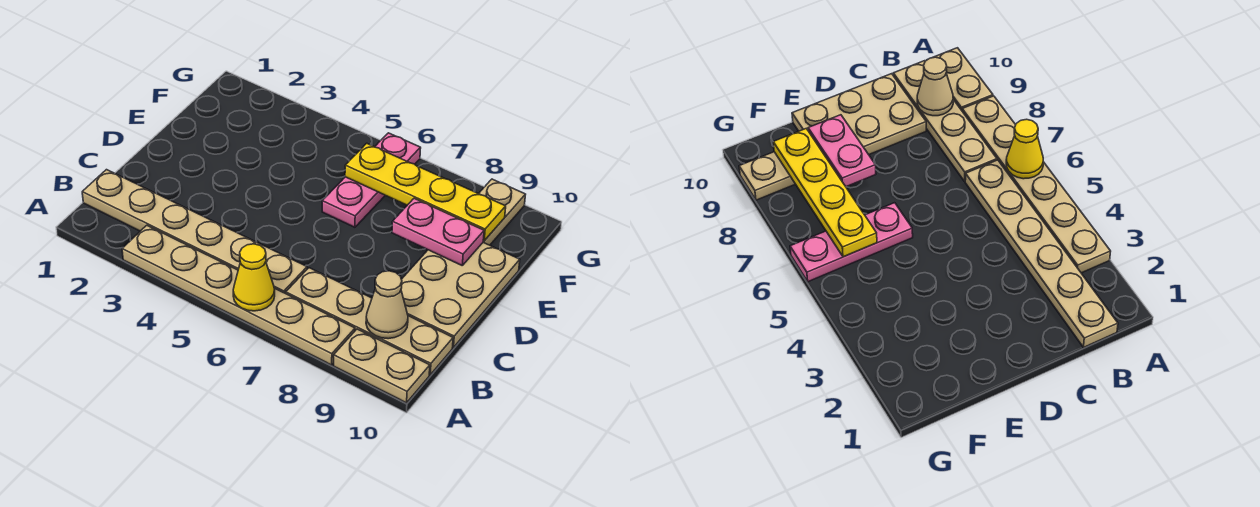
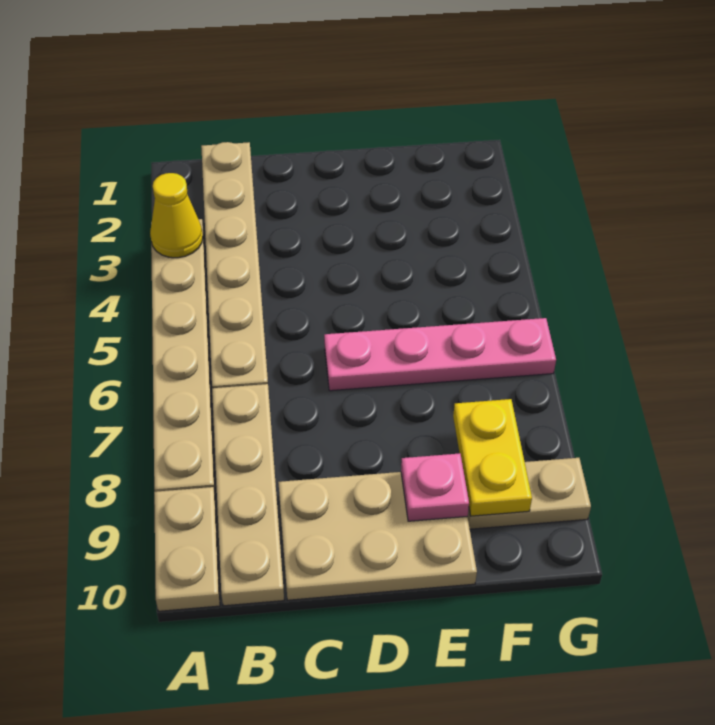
yellow 1x1 cone [233,244,275,311] -> yellow 1x1 cone moved to [150,173,203,258]
tan 1x1 cone [366,271,408,339] -> none
pink 1x3 plate [322,133,421,227] -> pink 1x4 plate [324,318,556,391]
pink 1x2 plate [392,198,484,265] -> pink 1x1 plate [401,453,469,521]
yellow 1x4 plate [345,143,506,241] -> yellow 1x2 plate [453,399,532,516]

